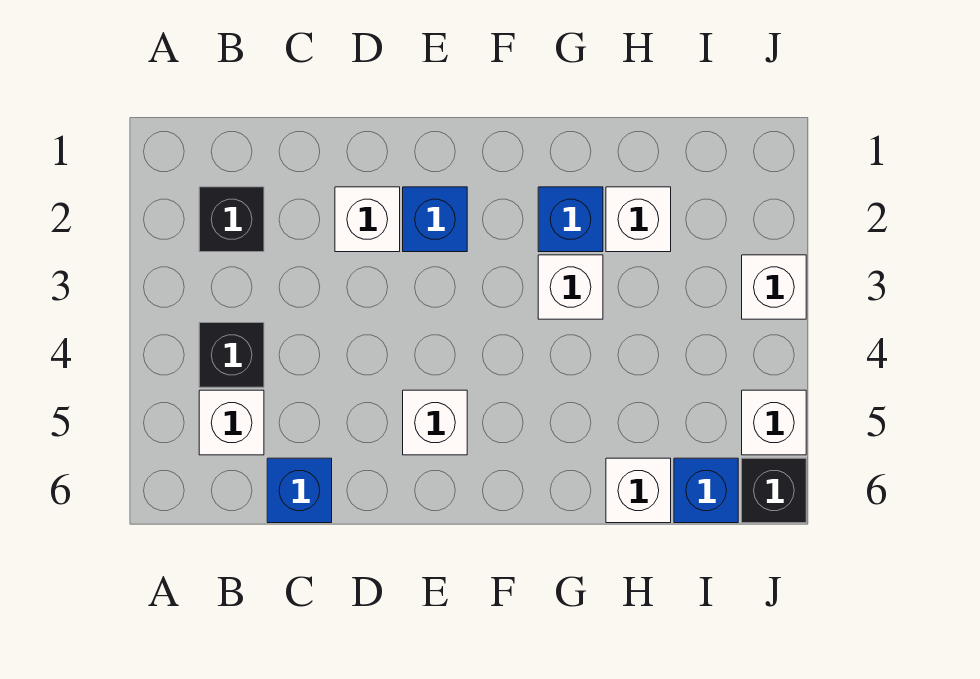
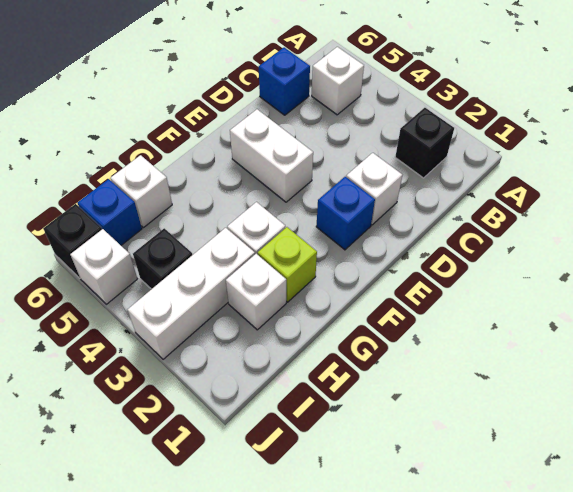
black 1x1 brick [199,323,264,387] -> black 1x1 brick moved to [133,228,192,289]
white 1x1 brick [403,390,467,455] -> white 1x2 brick [230,109,313,202]
blue 1x1 brick [538,187,603,252] -> lime 1x1 brick [258,227,317,302]
white 1x1 brick [742,255,806,319] -> white 1x3 brick [128,228,255,359]

